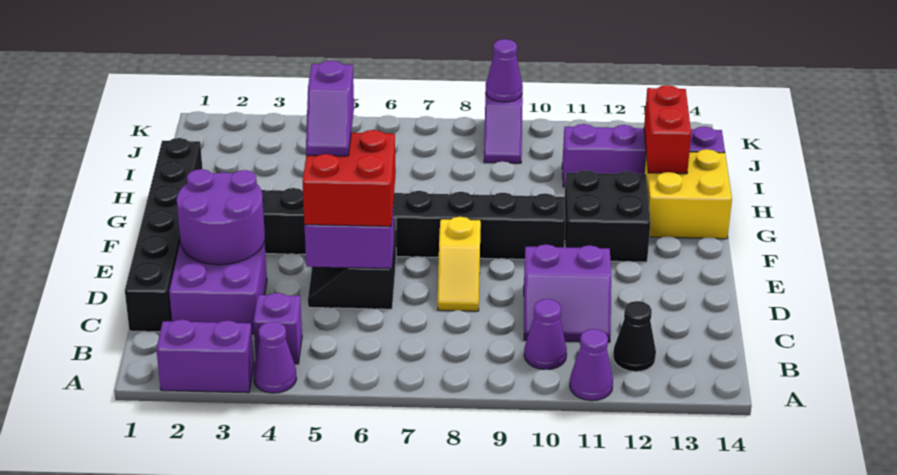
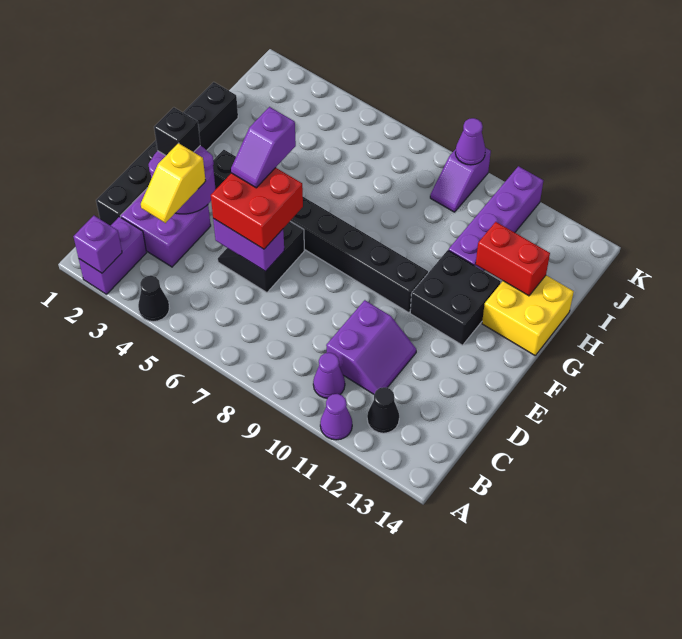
purple 1x2 brick [156,319,254,393] -> purple 1x2 brick turned to [79,217,147,294]
purple 1x1 cone [253,322,297,393] -> black 1x1 cone [138,276,170,322]
purple 1x1 brick [253,293,302,364] -> purple 1x1 brick moved to [73,216,122,273]
purple 2x2 slope [524,244,611,342] -> purple 2x2 slope turned to [326,300,416,394]
yellow 1x2 slope [438,217,481,311] -> yellow 1x2 slope moved to [141,143,206,223]
none -> black 1x1 brick [154,107,200,155]
red 1x2 brick [644,85,691,174] -> red 1x2 brick turned to [476,222,550,296]
purple 1x4 brick [562,124,725,187] -> purple 1x4 brick turned to [449,166,543,271]

